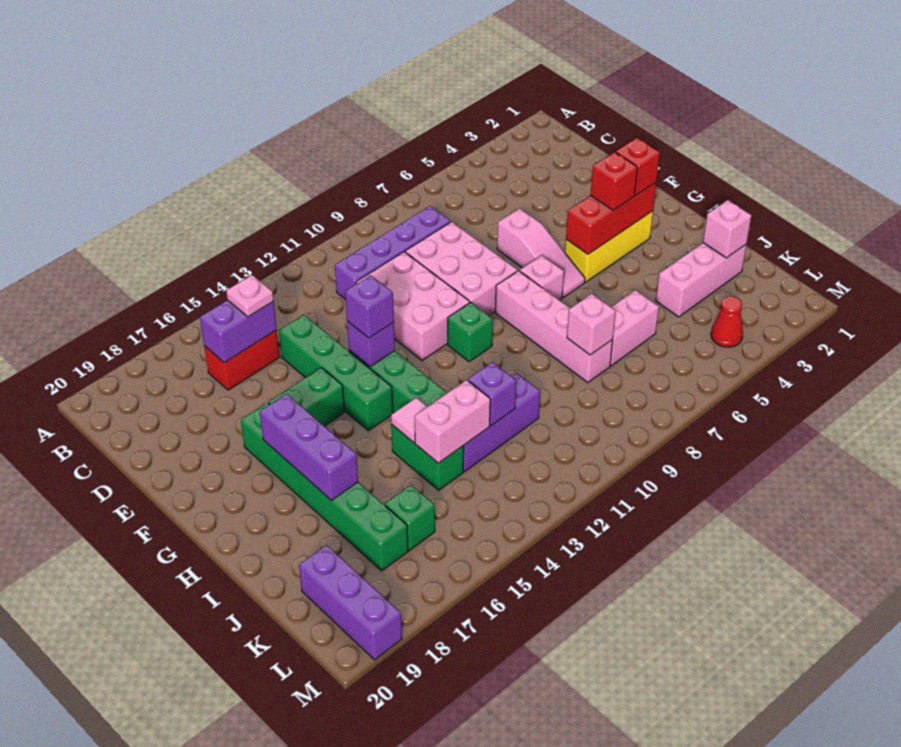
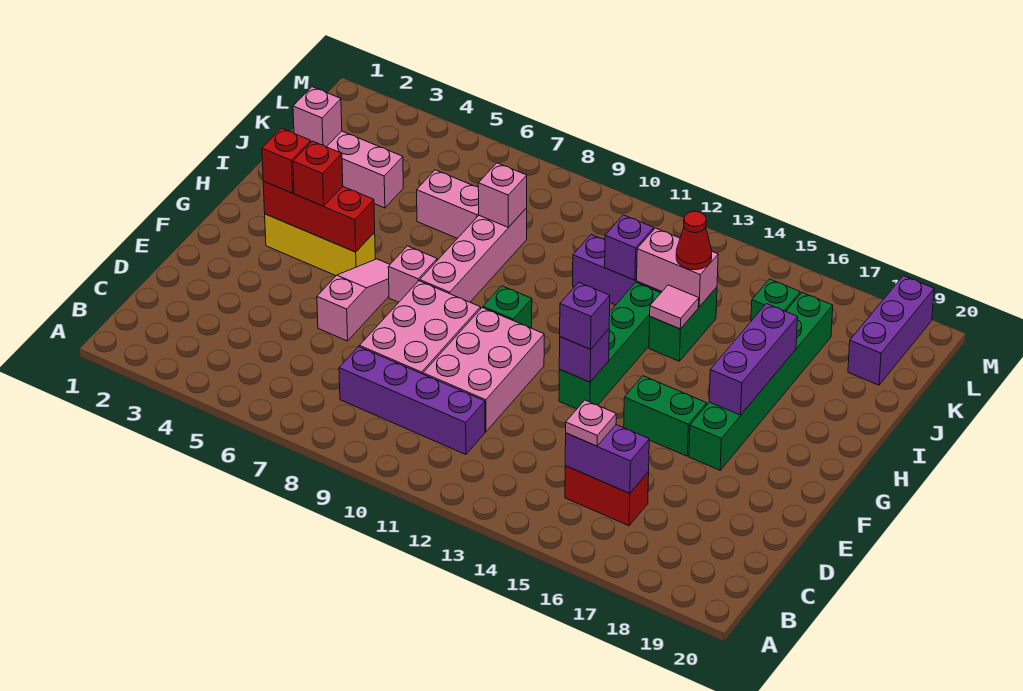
green 1x4 brick [279,315,393,431] -> none
red 1x1 cone [711,296,743,347] -> red 1x1 cone moved to [676,211,712,270]

